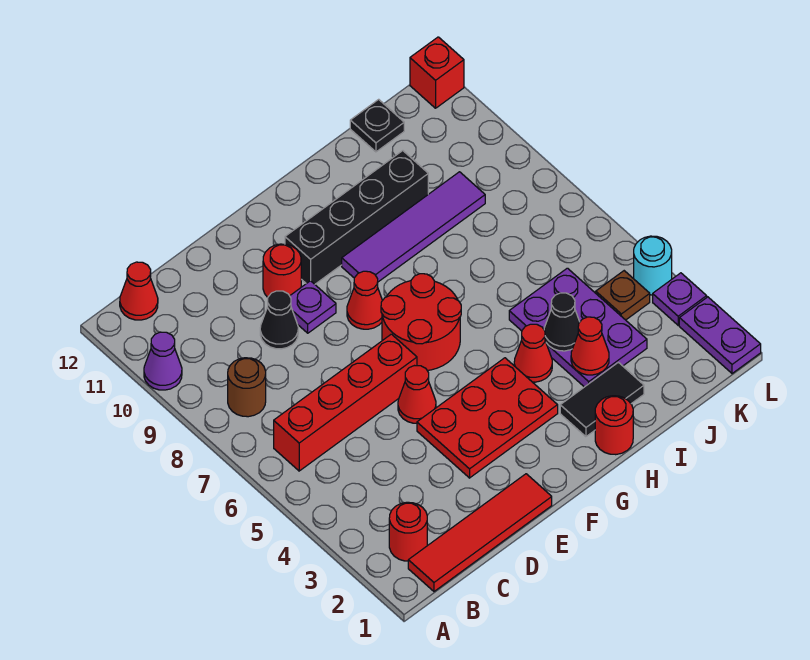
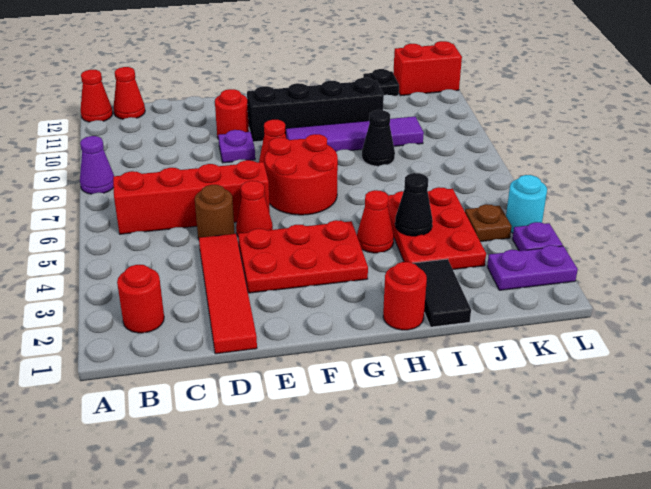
purple 1x1 cone [144,332,182,390] -> purple 1x1 cone moved to [80,136,114,194]
red 1x4 tile [408,474,552,591] -> red 1x4 tile turned to [199,234,257,354]
brown 1x1 round brick [228,358,266,417] -> brown 1x1 round brick moved to [195,185,235,239]
black 1x1 cone [260,291,298,349] -> black 1x1 cone moved to [362,110,395,166]
black 1x2 tile [560,362,644,437] -> black 1x2 tile turned to [413,259,471,327]
purple 2x3 plate [509,268,647,387] -> red 2x3 plate [388,187,486,269]
red 1x1 cone [571,317,609,375] -> red 1x1 cone moved to [81,70,113,122]
purple 1x2 plate [679,297,761,374] -> purple 1x2 plate turned to [487,245,578,290]
red 1x1 brick [410,37,464,108] -> red 1x2 brick [393,41,462,96]

